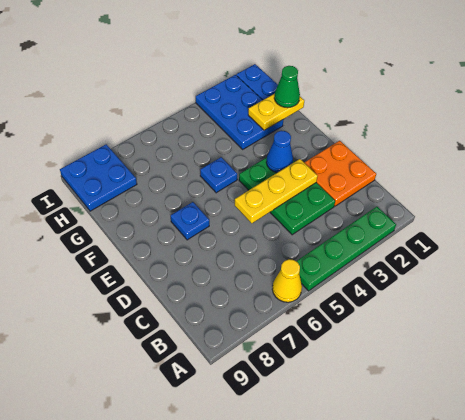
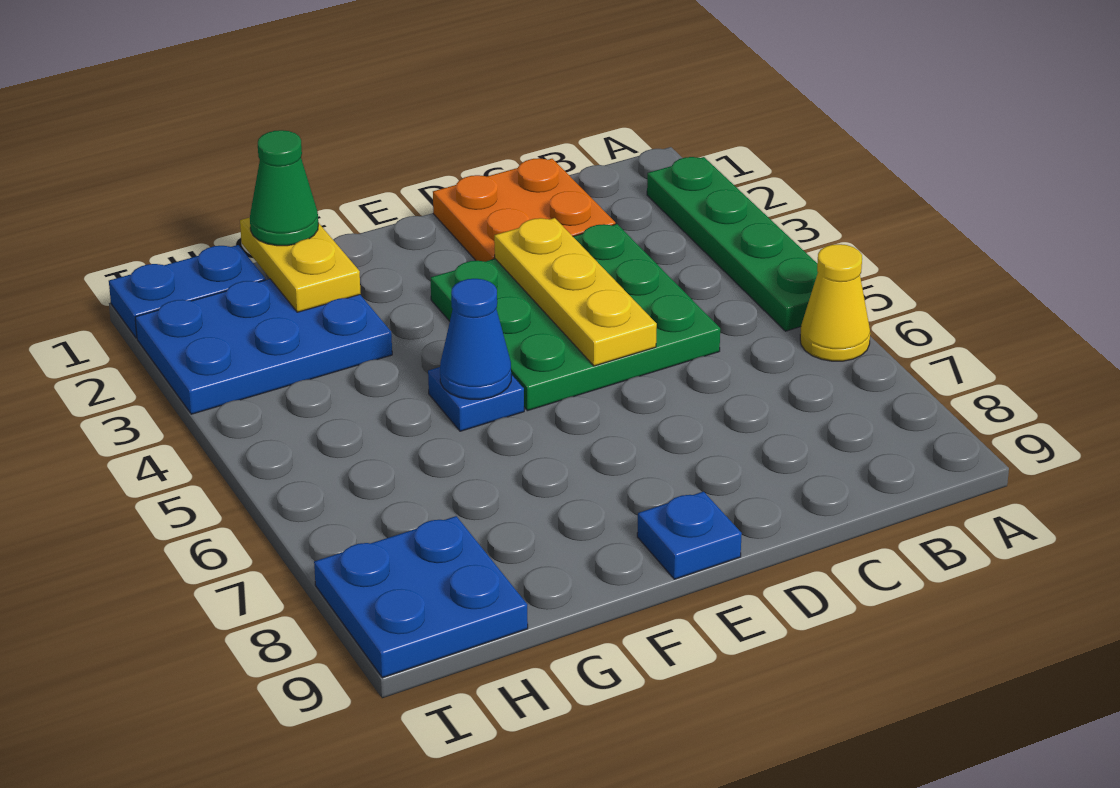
green 2x3 plate [239,157,335,235] -> green 3x3 plate [431,224,720,411]
blue 1x1 cone [266,131,293,173] -> blue 1x1 cone moved to [440,279,511,399]
blue 1x1 plate [171,202,209,240] -> blue 1x1 plate moved to [637,492,742,579]

